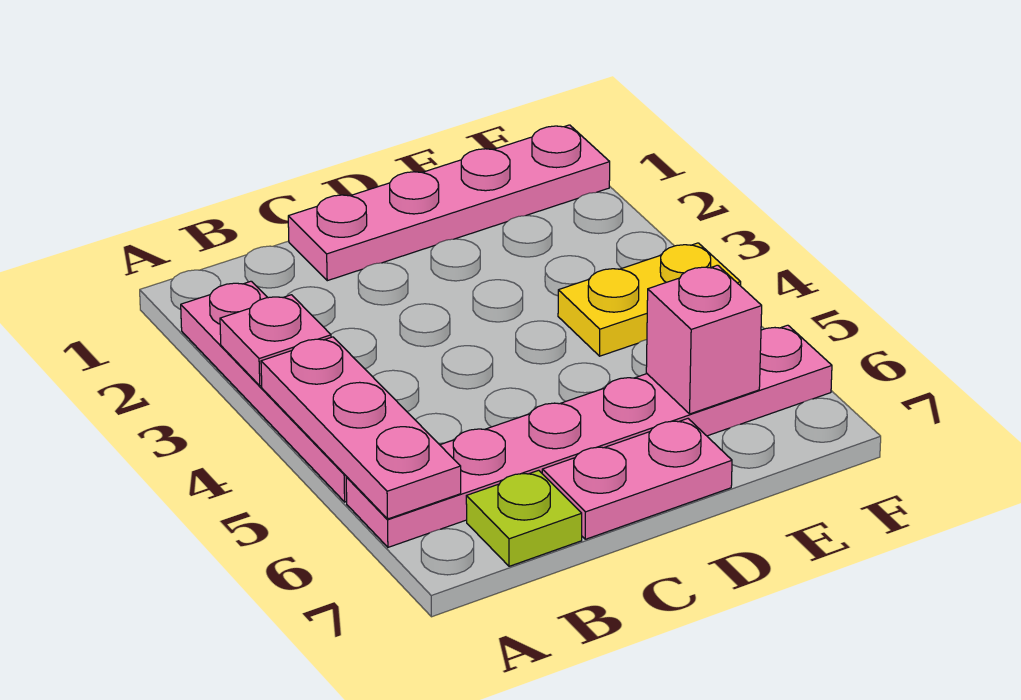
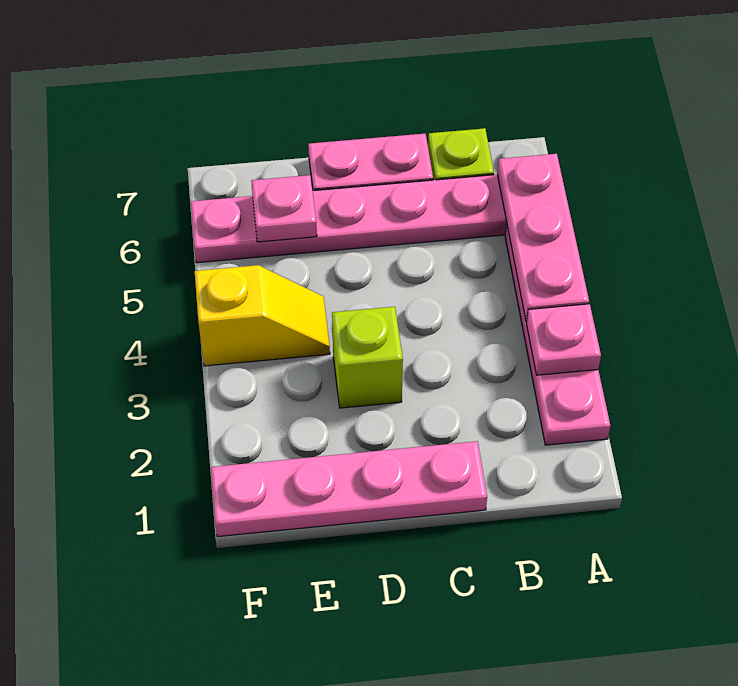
none -> lime 1x1 brick [332,307,403,408]
yellow 1x2 plate [558,243,741,356] -> yellow 1x2 slope [195,265,330,366]
pink 1x1 brick [646,265,762,414] -> pink 1x1 plate [251,175,317,242]

